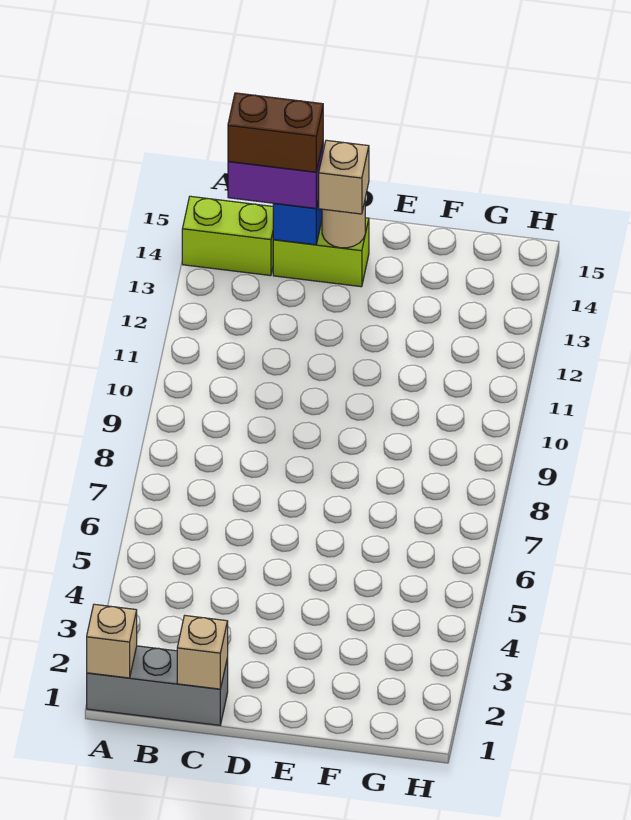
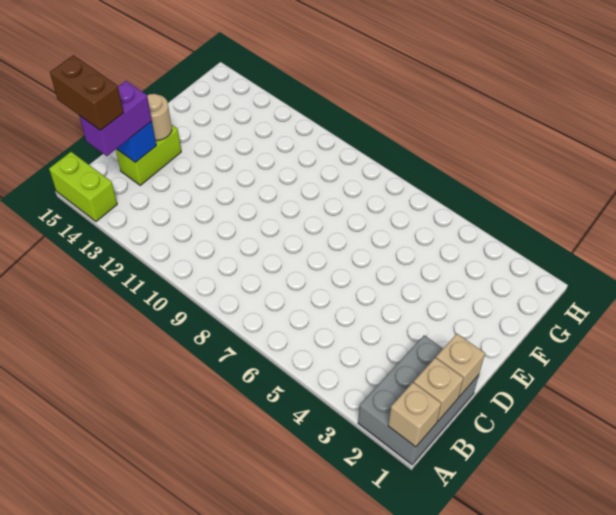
grey 1x3 brick [87,646,228,725] -> grey 2x3 brick [358,335,479,465]
lime 1x2 brick [182,196,273,276] -> lime 1x2 brick turned to [49,152,117,222]
brown 1x2 brick [228,93,323,172] -> brown 1x2 brick turned to [50,55,123,130]
tan 1x1 brick [318,140,369,214] -> tan 1x1 brick moved to [414,358,463,421]

